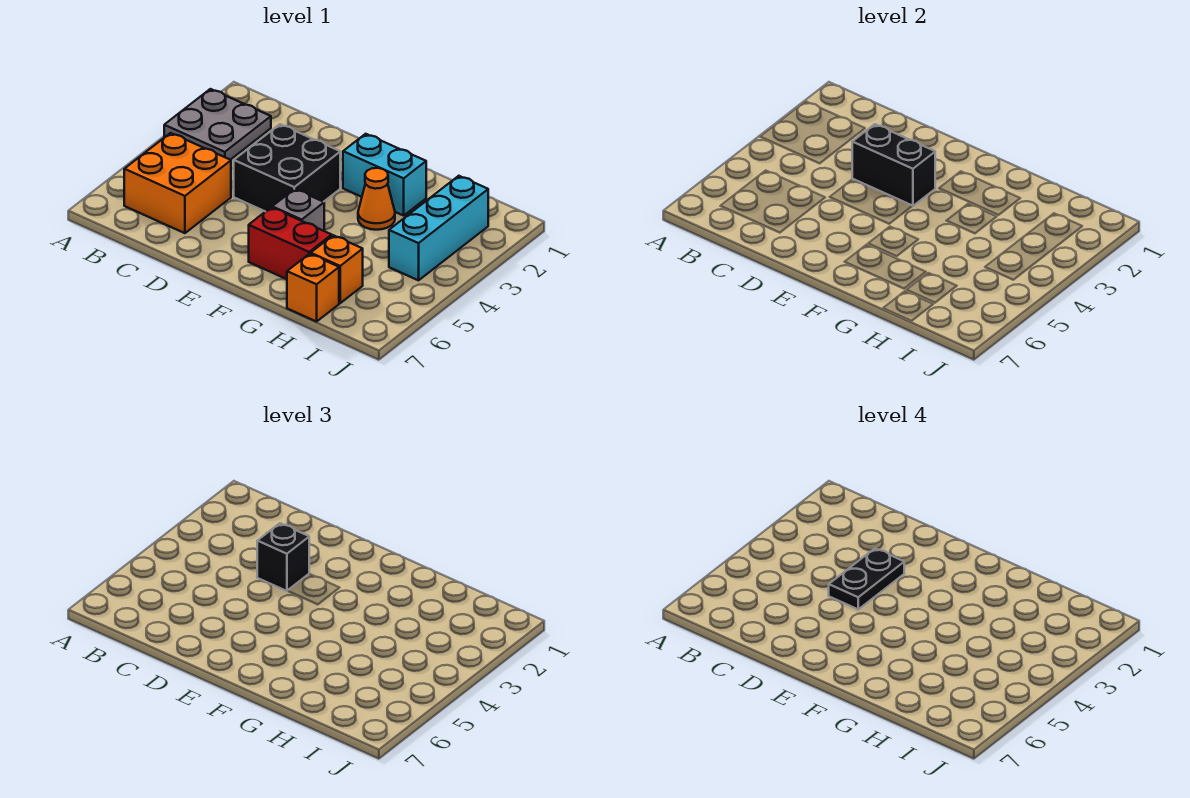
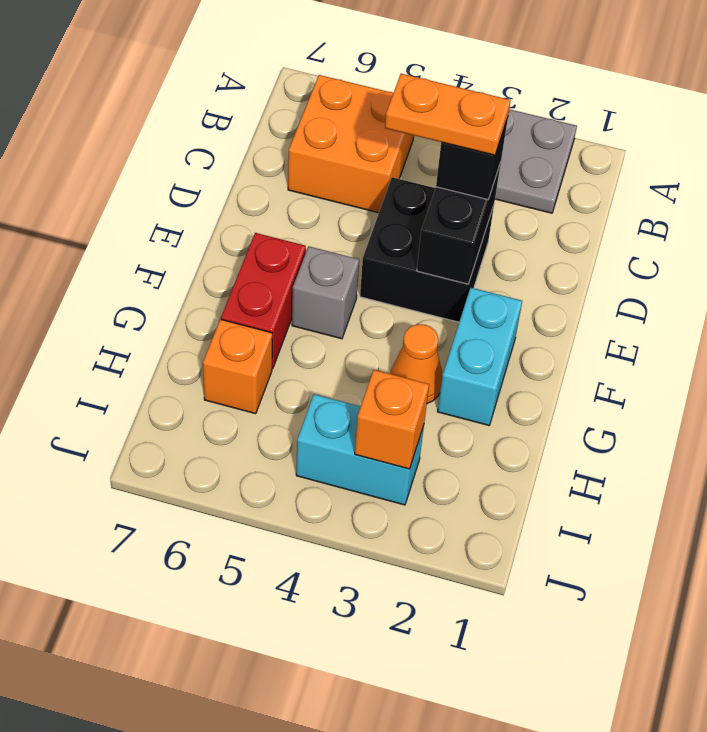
black 1x2 plate [829,548,904,609] -> orange 1x2 plate [385,74,511,155]
orange 1x1 brick [287,254,339,322] -> orange 1x1 brick moved to [355,370,429,469]
cyan 1x3 brick [389,176,488,280] -> cyan 1x2 brick [296,394,424,505]

